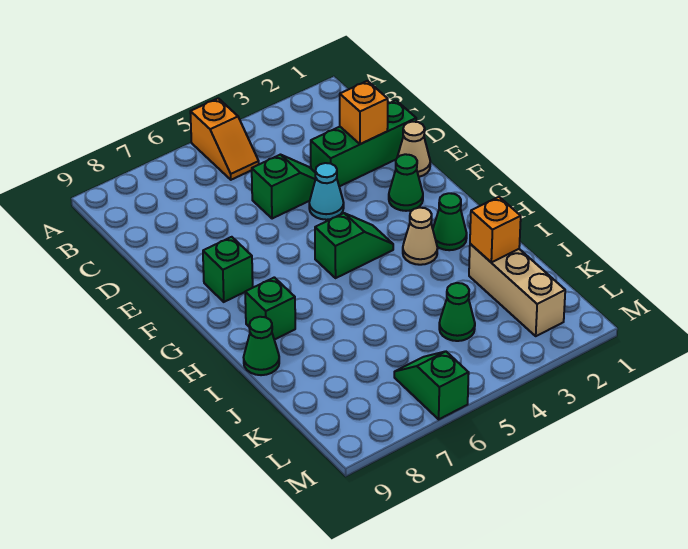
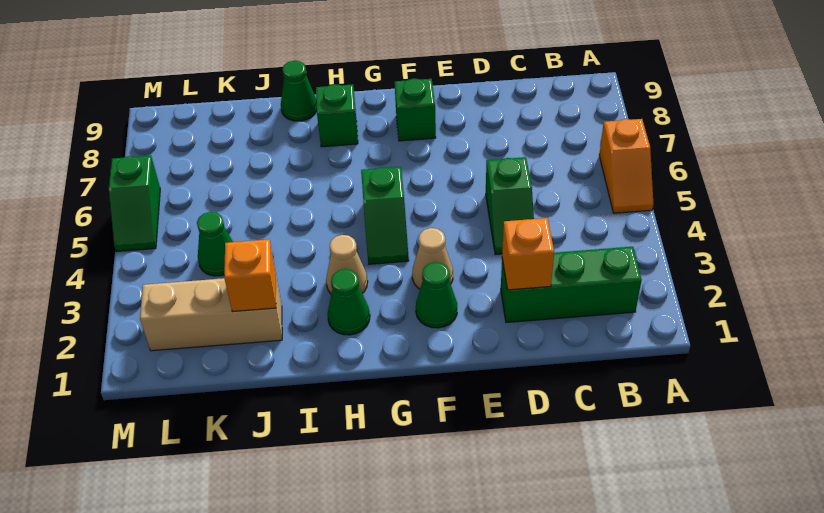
orange 1x2 slope [190,98,259,180] -> orange 1x2 slope turned to [599,119,653,213]
green 1x3 brick [311,100,416,186] -> green 1x3 brick turned to [501,247,642,322]
tan 1x1 cone [397,122,430,177] -> tan 1x1 cone moved to [412,228,453,289]
cyan 1x1 cone [309,163,344,220] -> none
green 1x2 slope [394,351,469,419] -> green 1x2 slope turned to [109,156,160,252]

